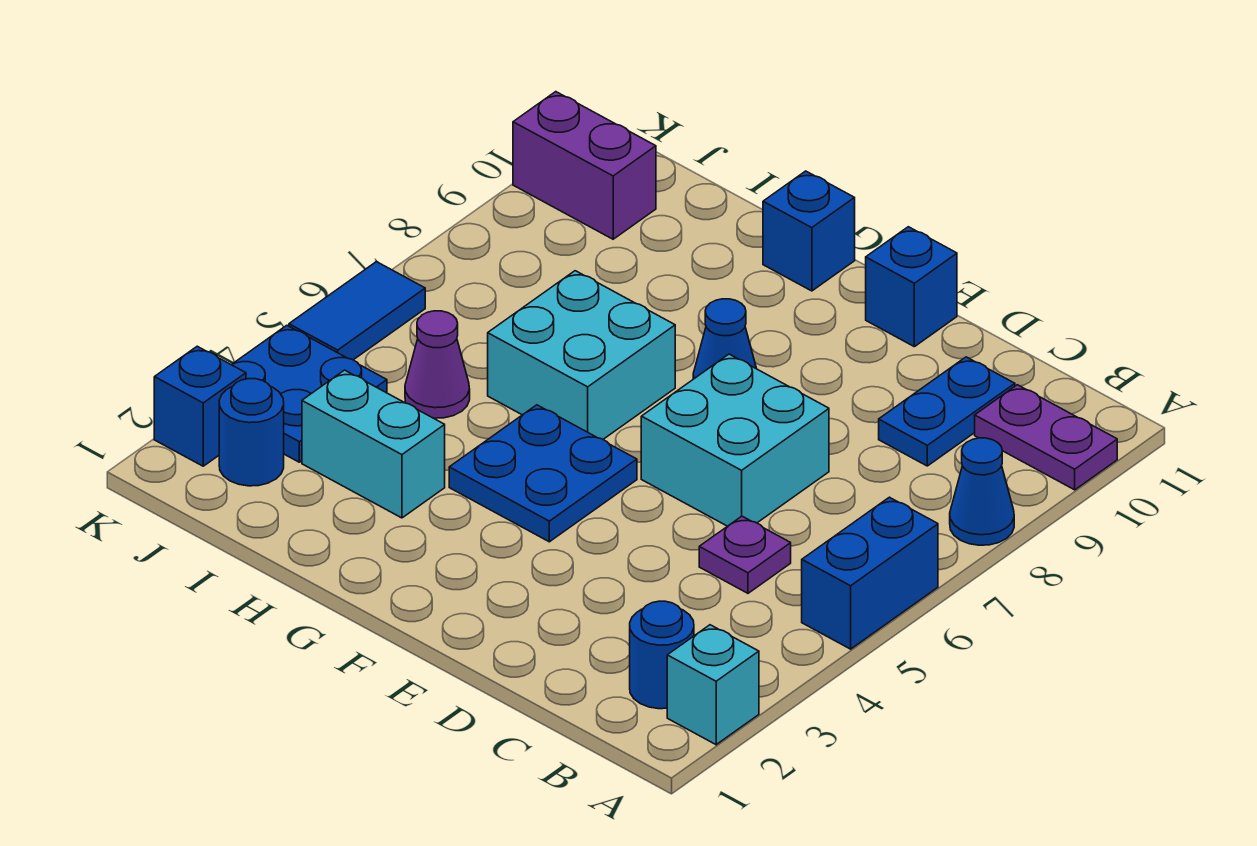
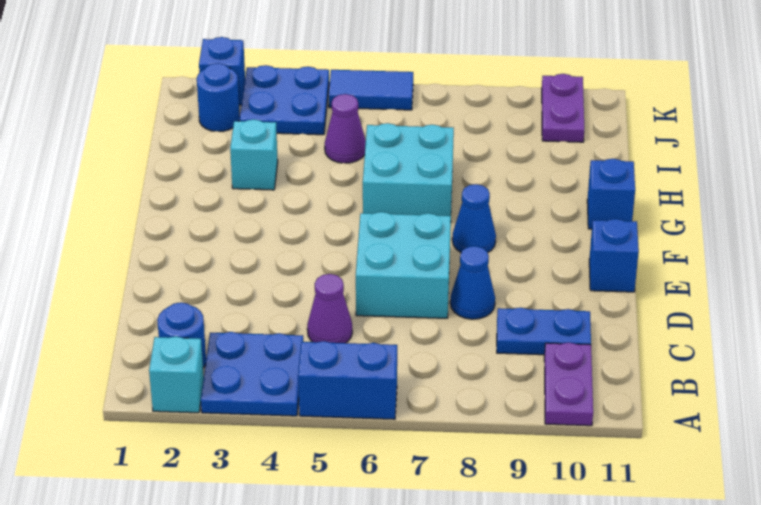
blue 1x1 cone [950,438,1014,545] -> blue 1x1 cone moved to [450,246,495,319]
purple 1x1 plate [699,516,791,593] -> purple 1x1 cone [307,274,352,343]
blue 2x2 plate [449,405,637,542] -> blue 2x2 plate moved to [201,332,303,416]
cyan 1x2 brick [302,370,445,518] -> cyan 1x1 brick [230,119,278,190]
purple 1x2 brick [513,92,656,239] -> purple 1x2 plate [542,74,584,142]

